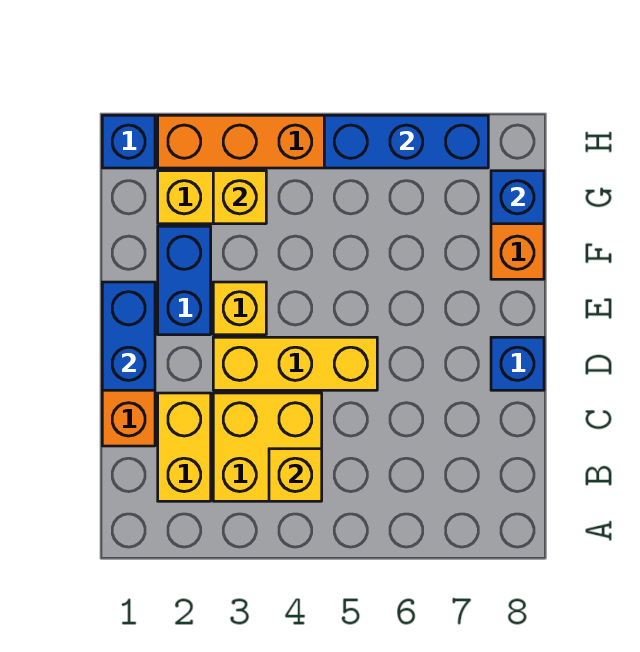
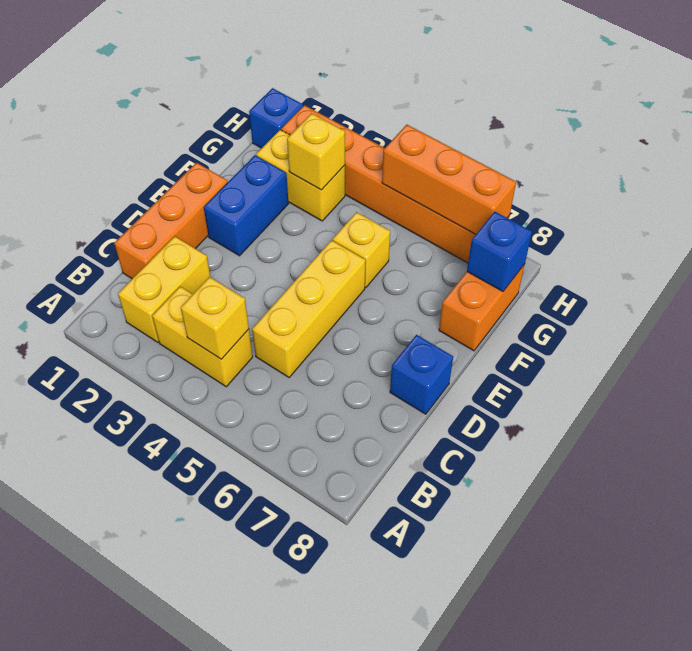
yellow 2x2 brick [213,393,322,501] -> yellow 1x2 brick [152,286,253,387]
blue 1x2 brick [102,282,155,390] -> none
yellow 1x3 brick [213,337,377,390] -> yellow 1x3 brick turned to [252,240,365,377]
yellow 1x1 brick [213,282,266,335] -> yellow 1x1 brick moved to [333,212,390,288]
blue 1x3 brick [324,115,488,168] -> orange 1x3 brick [382,125,516,234]

